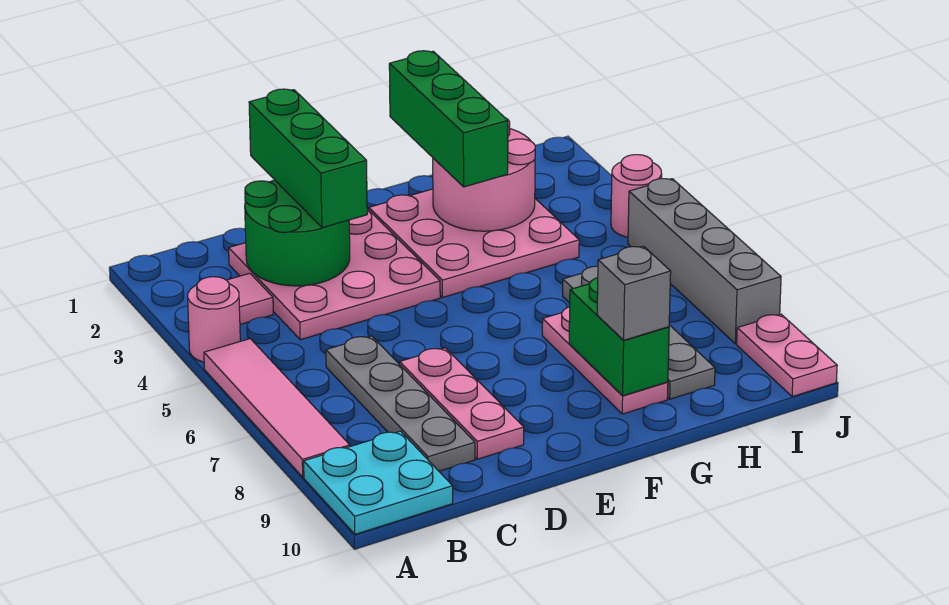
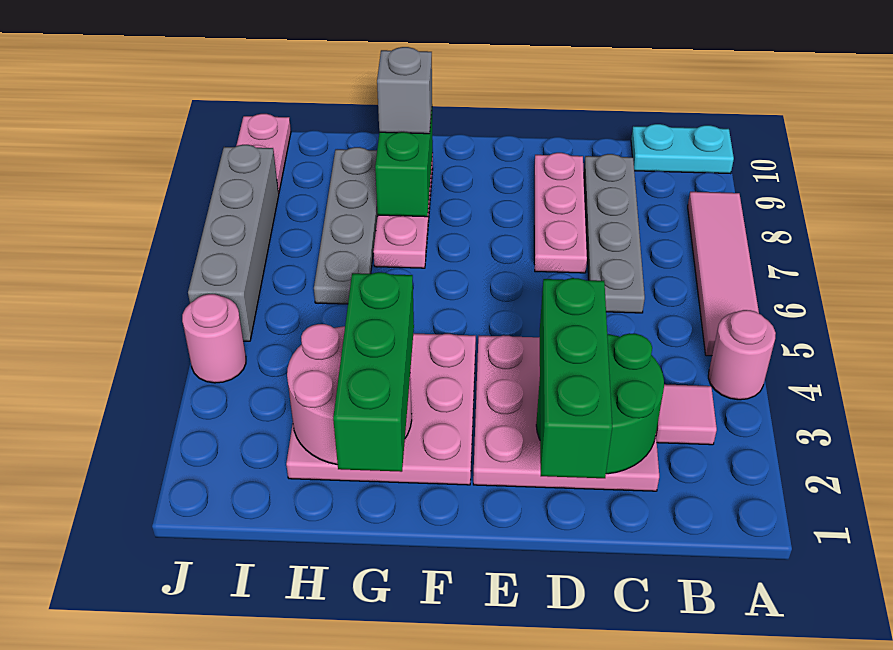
cyan 2x2 plate [304,431,453,534] -> cyan 1x2 plate [631,124,734,174]

